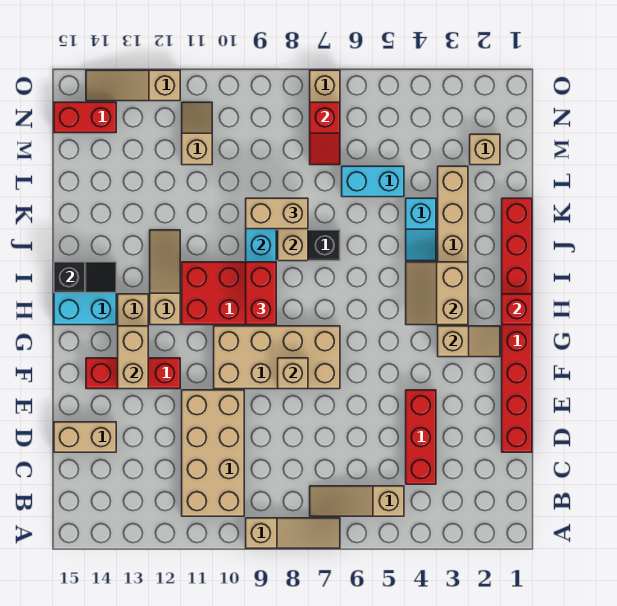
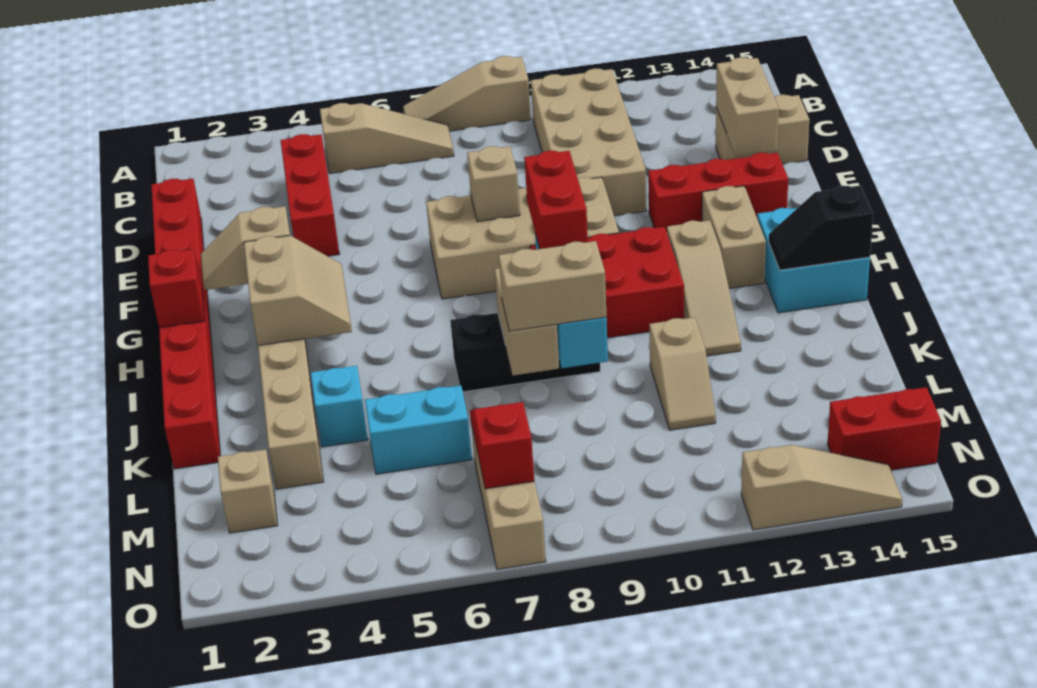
tan 1x2 brick [118,326,148,389] -> tan 1x2 brick moved to [716,57,779,157]
tan 1x2 slope [182,102,212,165] -> tan 1x2 slope moved to [649,317,716,430]

